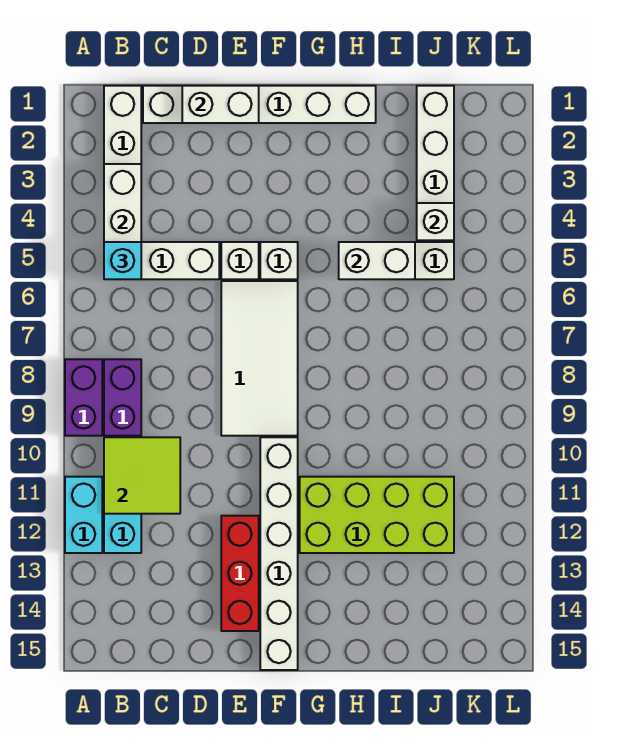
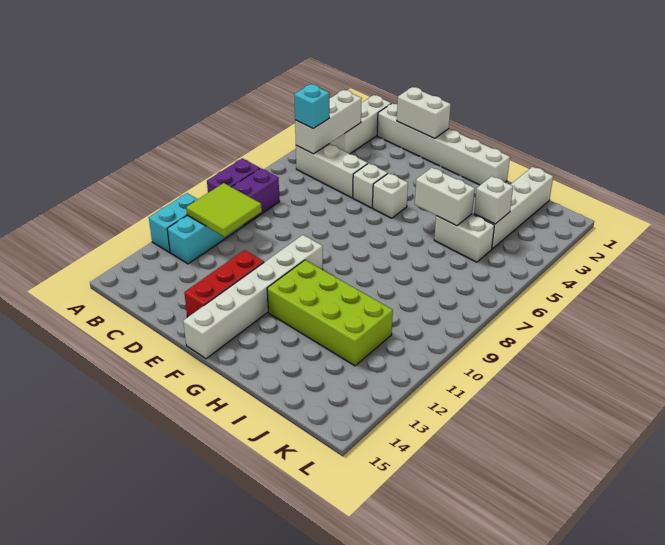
white 2x4 tile [221,281,298,436] -> none

